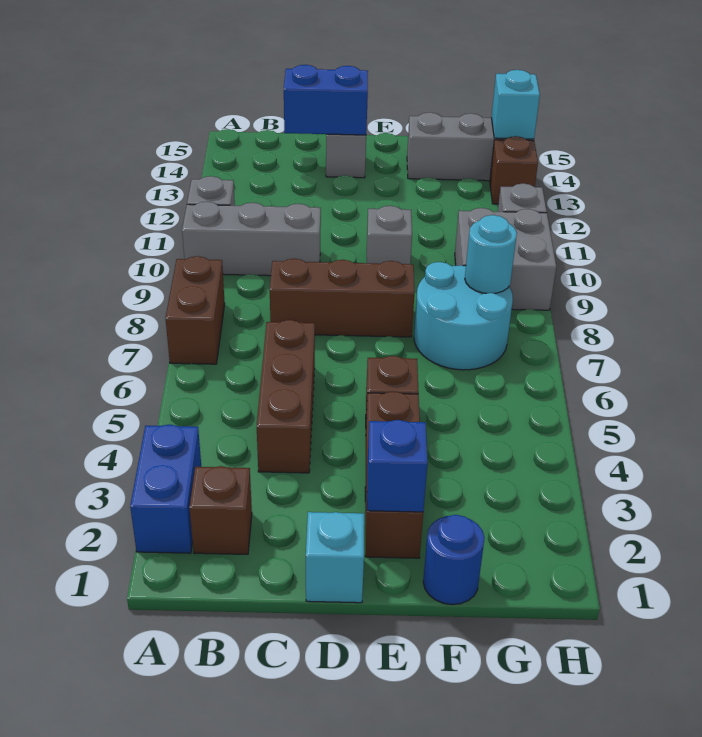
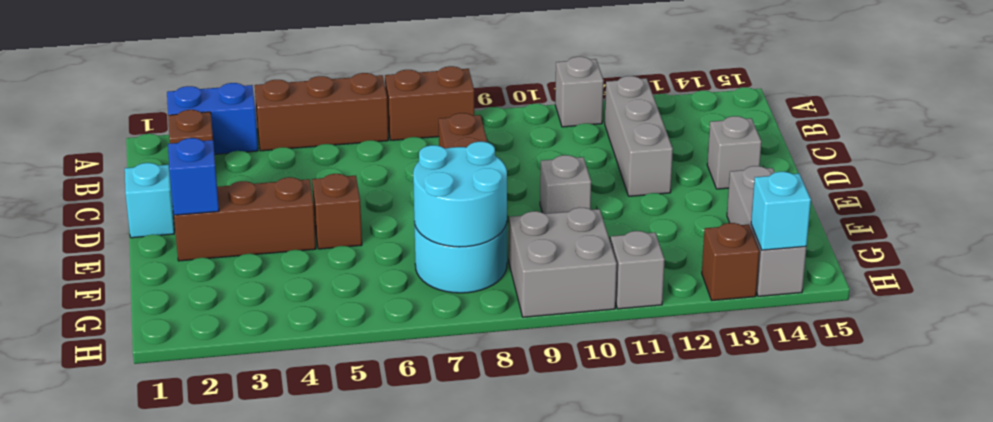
grey 1x3 brick [182,202,321,276] -> grey 1x3 brick moved to [605,76,673,196]
brown 1x3 brick [257,320,315,473] -> brown 1x3 brick moved to [255,73,388,151]
blue 1x2 brick [284,65,368,135] -> none
blue 1x1 round brick [423,515,485,605] -> none
cyan 1x1 round brick [465,215,517,293] -> cyan 2x2 round brick [413,142,507,247]

